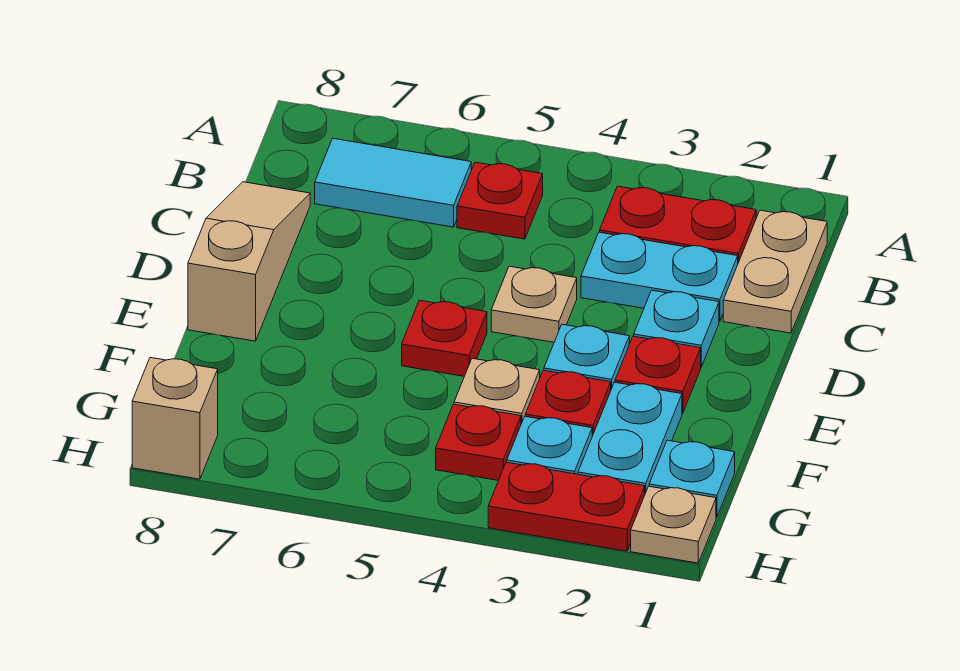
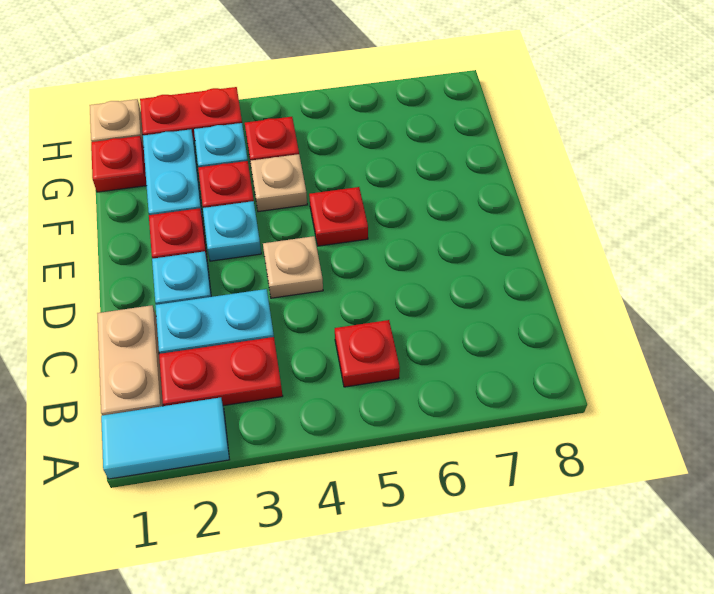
cyan 1x2 tile [315,138,471,227] -> cyan 1x2 tile moved to [101,397,229,479]
tan 1x3 slope [188,182,310,341] -> none
cyan 1x1 plate [649,440,735,517] -> red 1x1 plate [91,136,146,192]
tan 1x1 brick [132,358,218,479] -> none

